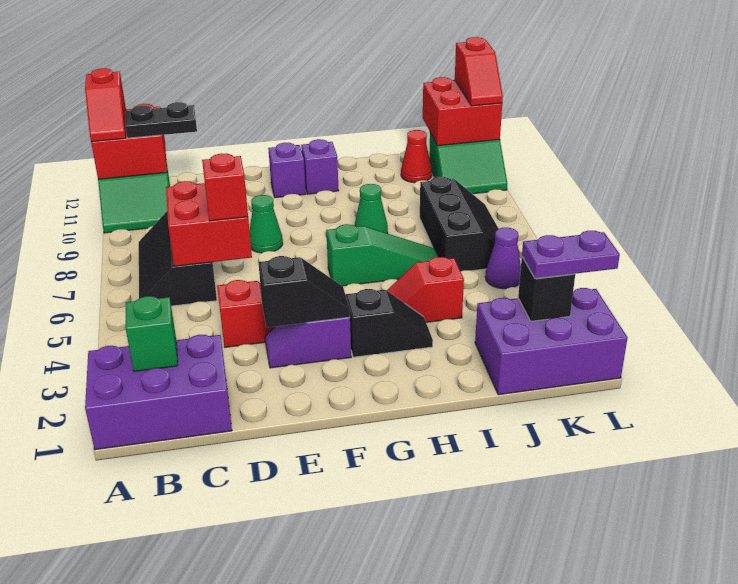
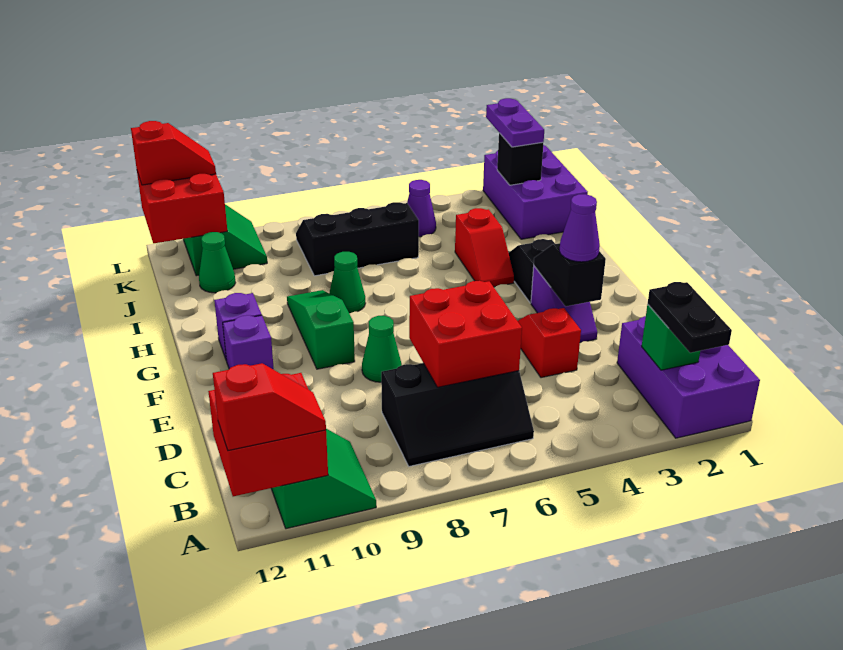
black 1x2 plate [125,102,197,138] -> black 1x2 plate moved to [648,282,732,353]
red 1x1 brick [202,153,248,221] -> none
none -> purple 1x1 cone [559,194,600,262]
green 1x3 slope [326,224,438,286] -> green 1x3 slope moved to [287,290,355,369]
red 1x1 cone [401,130,432,183] -> green 1x1 cone [199,232,235,293]

